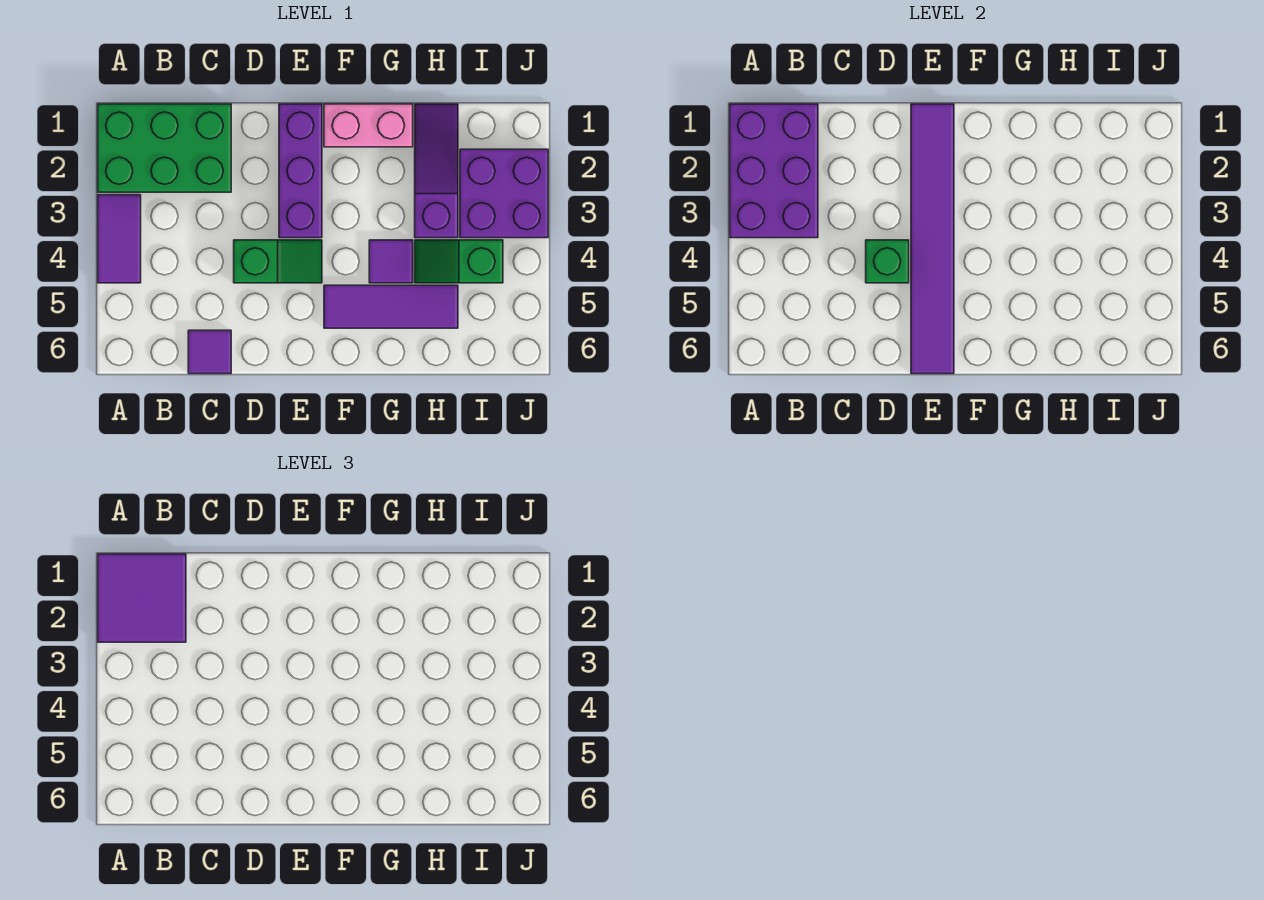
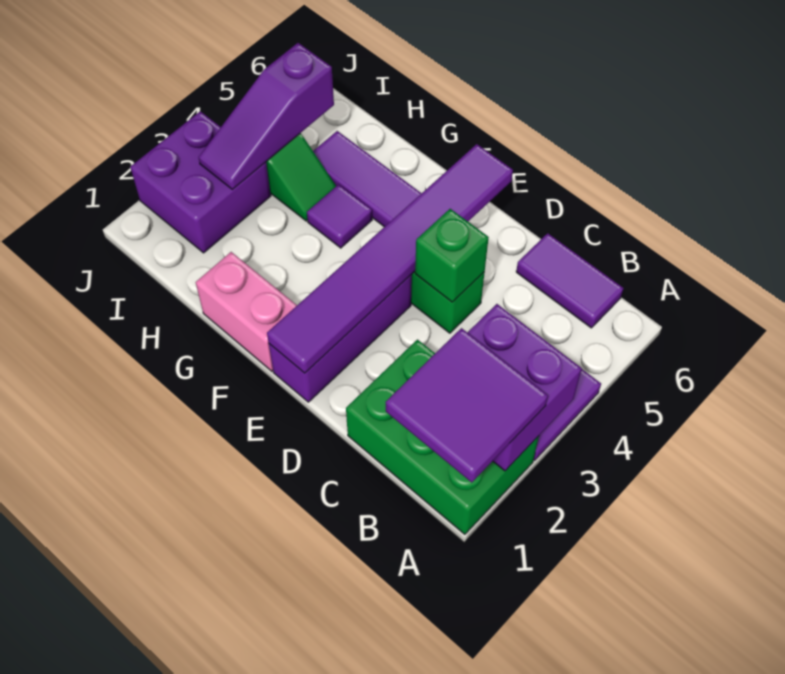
purple 2x3 brick [730,104,818,238] -> purple 2x2 brick [467,304,582,471]
purple 1x1 tile [188,330,231,374] -> purple 1x2 tile [516,233,623,328]
purple 1x3 slope [415,104,458,238] -> purple 1x3 slope moved to [199,43,334,189]

